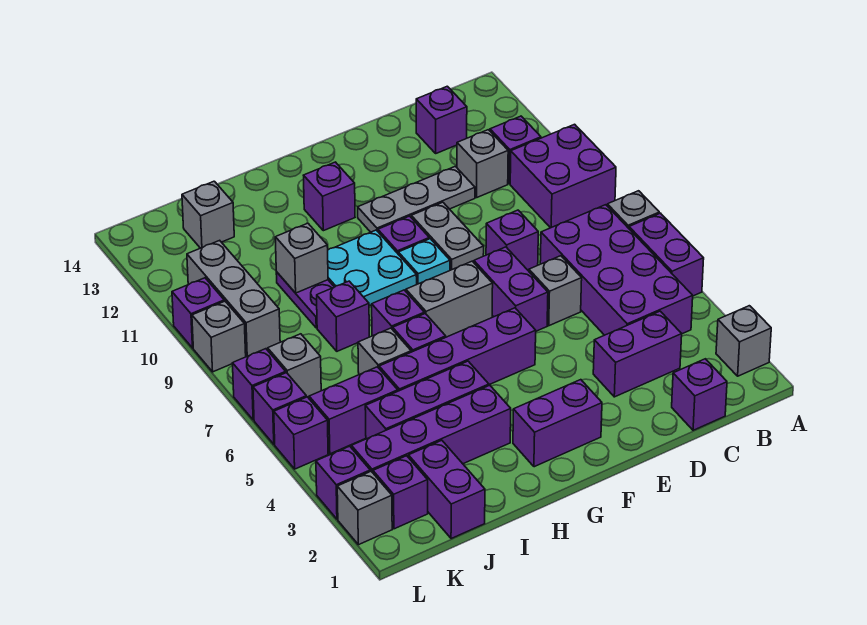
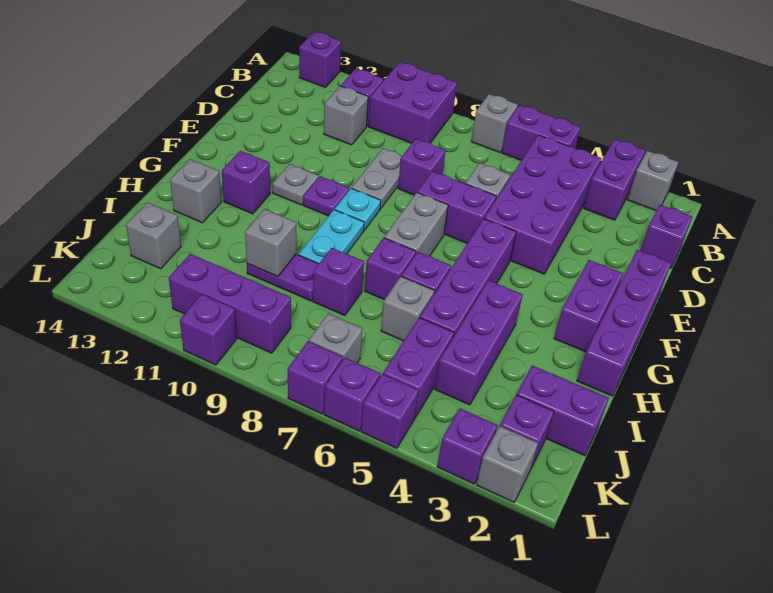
purple 2x4 brick [540,205,693,335] -> purple 2x4 brick turned to [484,135,601,274]
purple 1x2 brick [593,311,682,397] -> purple 1x2 brick moved to [584,139,645,220]
purple 1x1 brick [416,86,467,153] -> purple 1x1 brick moved to [299,31,341,88]
grey 1x3 plate [358,166,475,232] -> grey 1x1 plate [272,164,318,205]
grey 1x2 plate [411,202,484,270] -> grey 1x2 plate turned to [352,148,402,209]
cyan 2x2 plate [328,230,417,306] -> cyan 1x2 plate [299,210,364,263]
purple 1x4 brick [352,385,511,473] -> purple 1x4 brick moved to [577,250,671,396]
grey 1x3 brick [187,240,280,356] -> purple 1x3 brick [169,254,291,353]
grey 1x1 brick [192,301,246,372] -> grey 1x1 brick moved to [170,159,221,223]

